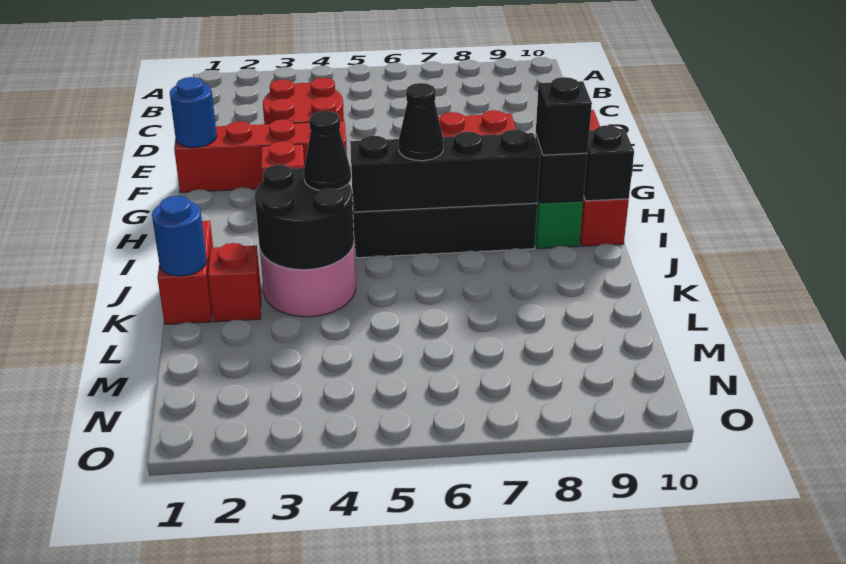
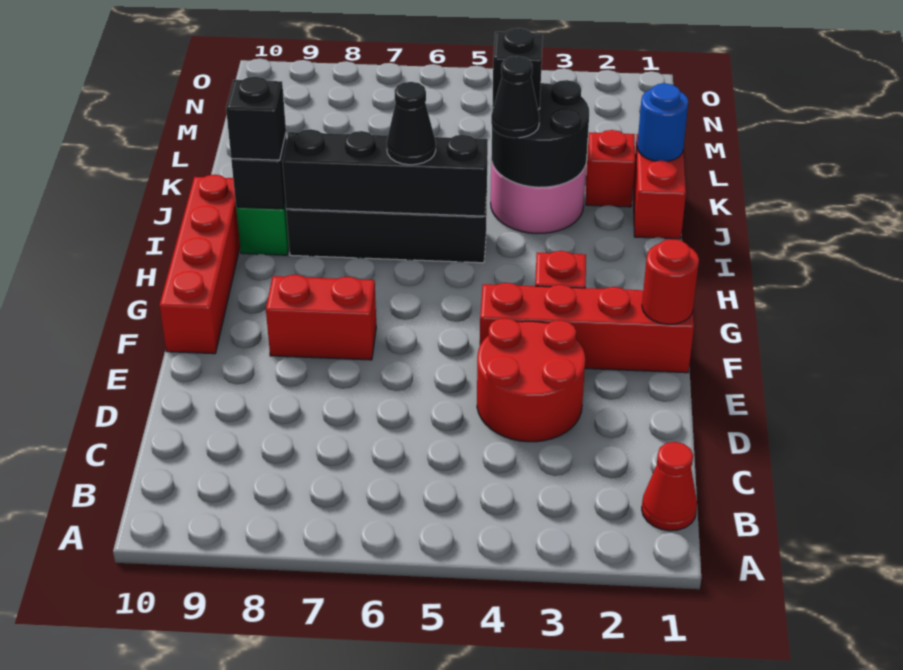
none -> red 1x1 cone [642,442,697,531]
blue 1x1 round brick [170,77,217,147] -> red 1x1 round brick [642,239,699,324]
black 1x1 brick [584,125,634,201] -> black 1x1 brick moved to [492,28,543,109]

